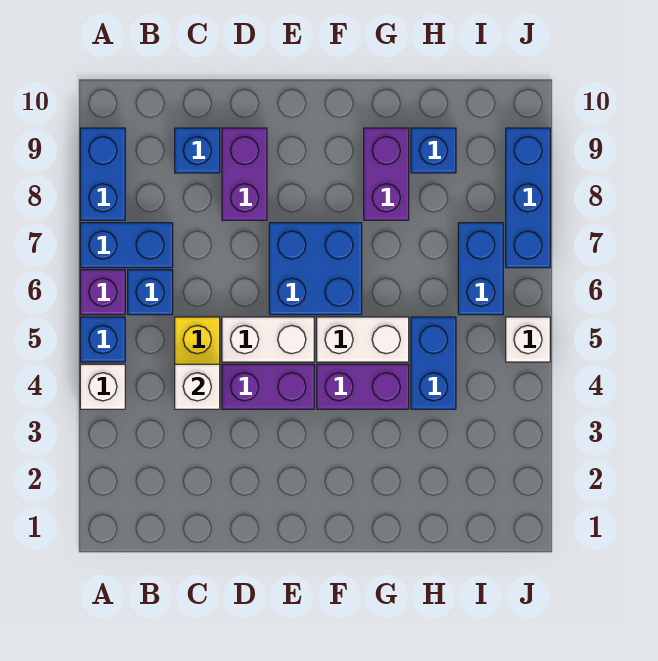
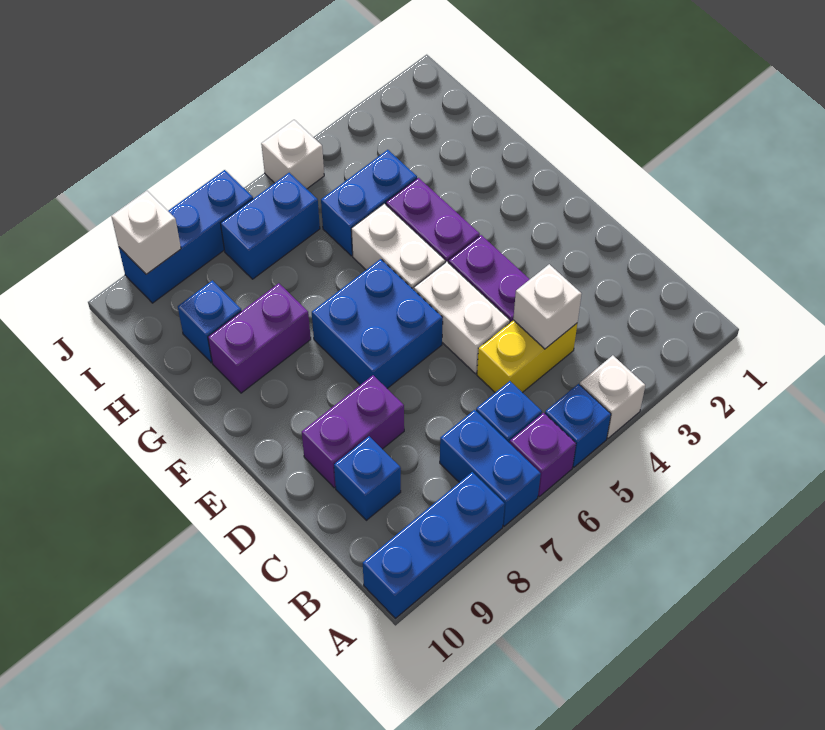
blue 1x2 brick [80,128,125,220] -> blue 1x3 brick [363,472,505,618]
none -> white 1x1 brick [112,191,181,274]

